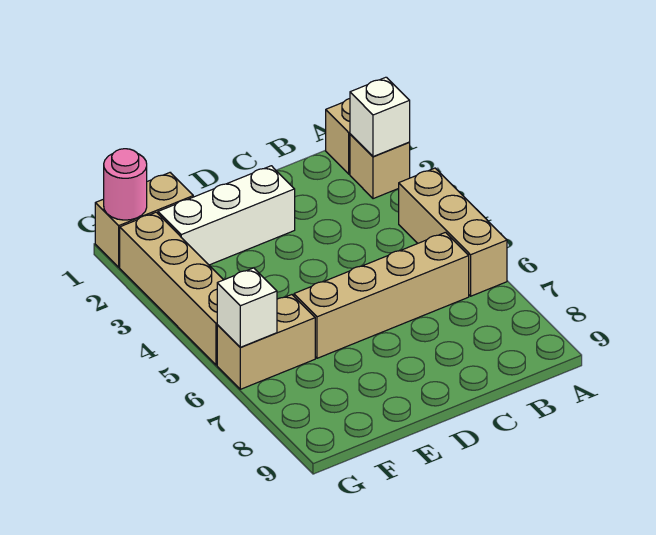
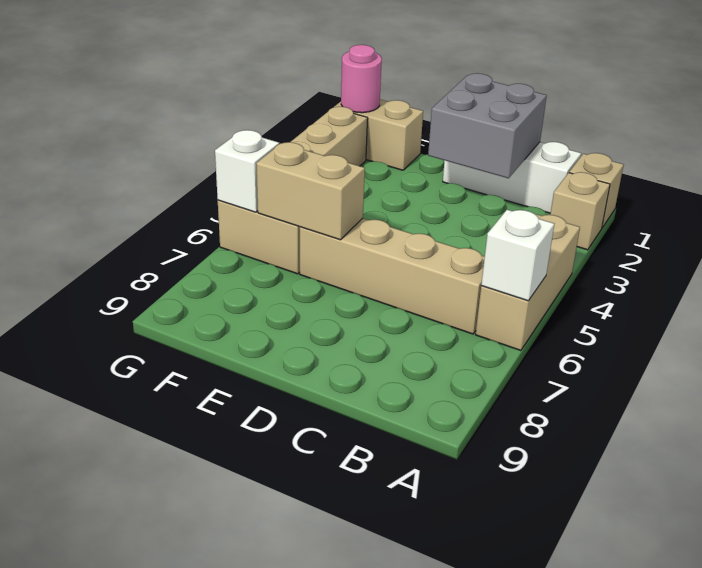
white 1x1 brick [350,77,410,157] -> white 1x1 brick moved to [481,210,554,301]
none -> grey 2x2 brick [428,73,547,178]
white 1x3 brick [158,166,295,265] -> white 1x3 brick moved to [443,142,581,213]
none -> tan 1x2 brick [256,142,365,240]

